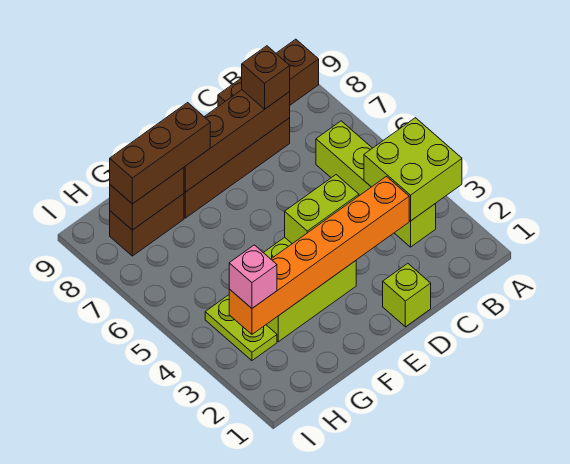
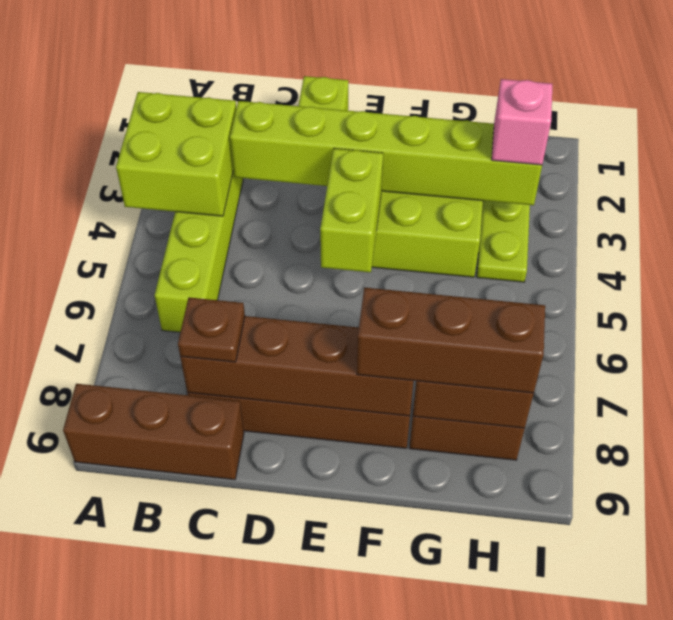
orange 1x6 brick [229,177,409,334] -> lime 1x6 brick [230,101,542,205]
brown 1x1 brick [242,46,290,109] -> brown 1x1 plate [178,297,245,362]
lime 1x2 brick [285,175,359,244] -> lime 1x2 brick turned to [320,148,383,272]

